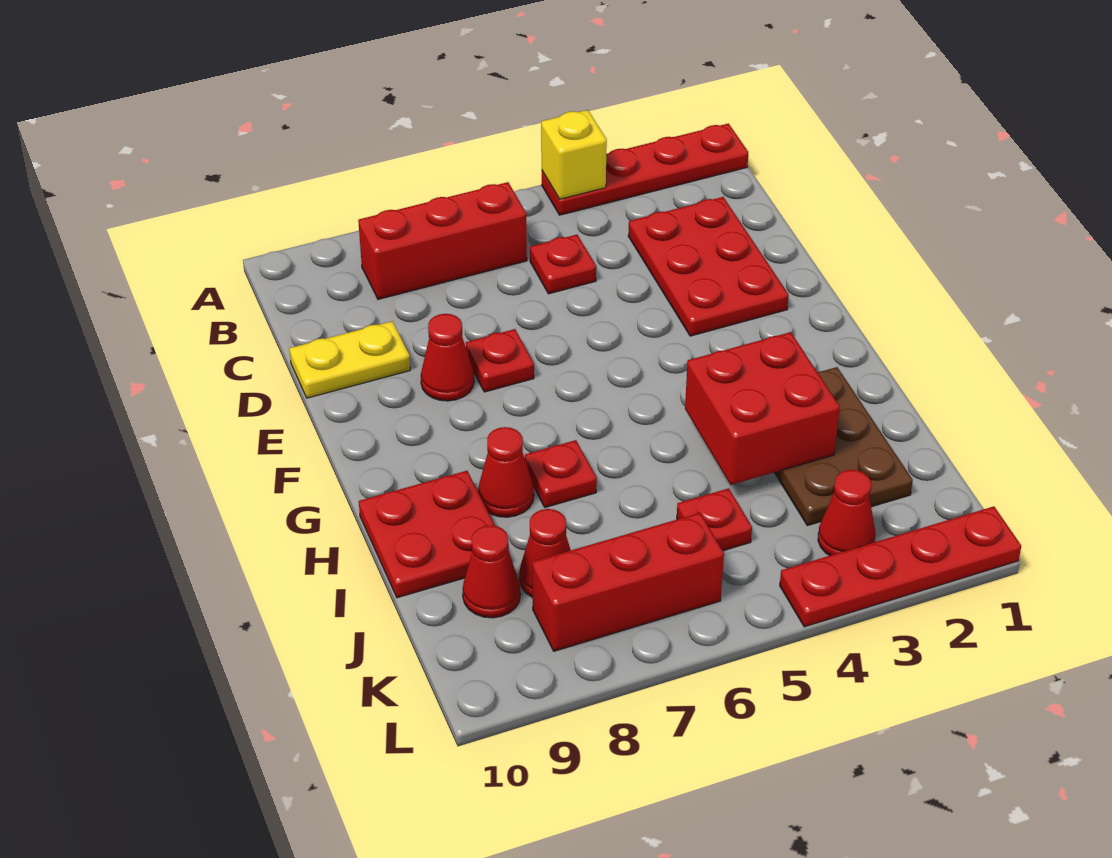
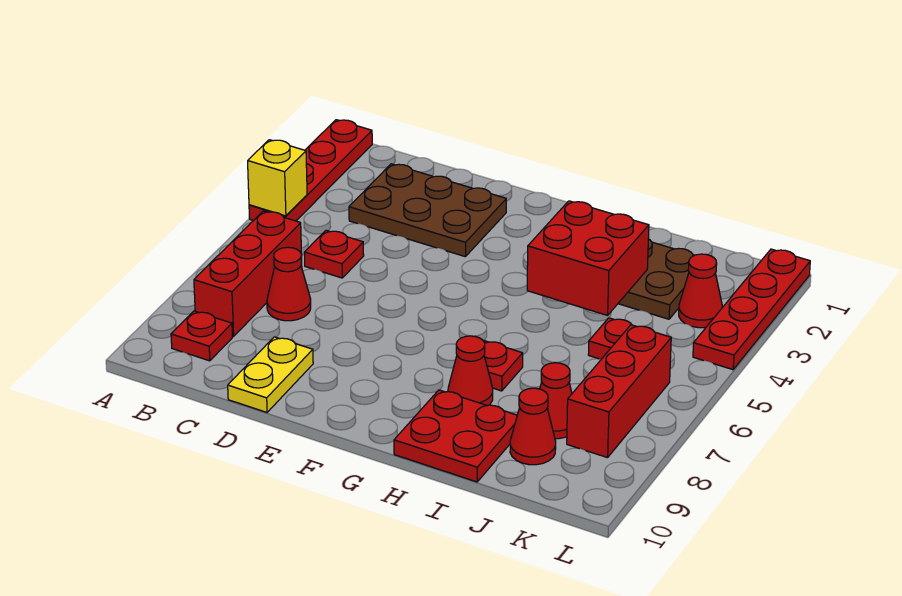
red 2x3 plate [628,197,789,336] -> brown 2x3 plate [349,164,506,257]
red 1x1 plate [466,329,534,392] -> red 1x1 plate moved to [171,311,233,361]
red 1x1 cone [421,314,474,401] -> red 1x1 cone moved to [267,247,311,321]

